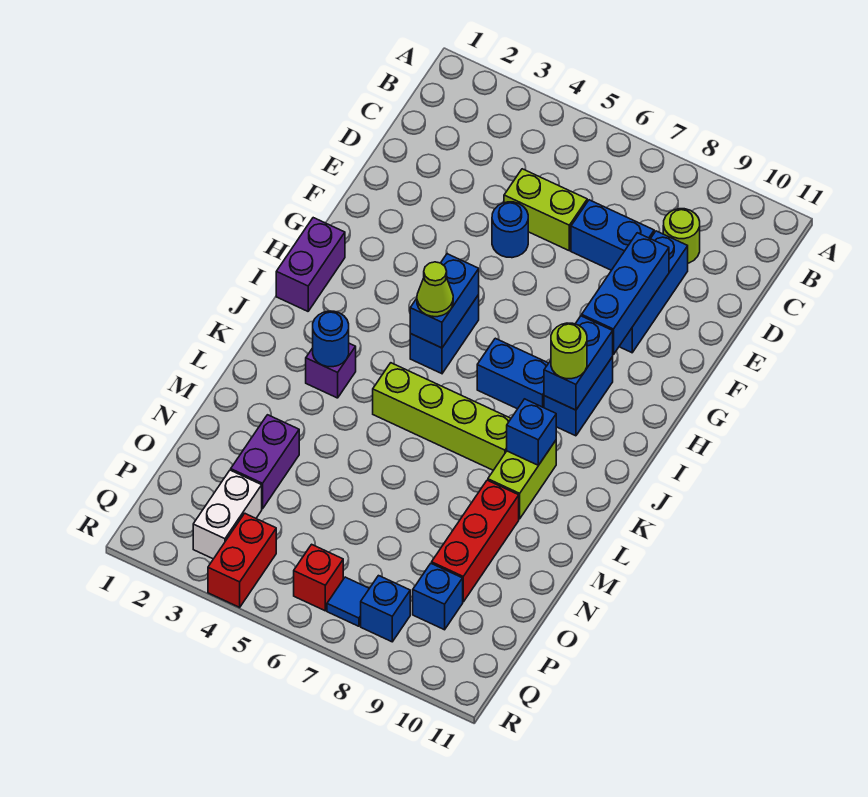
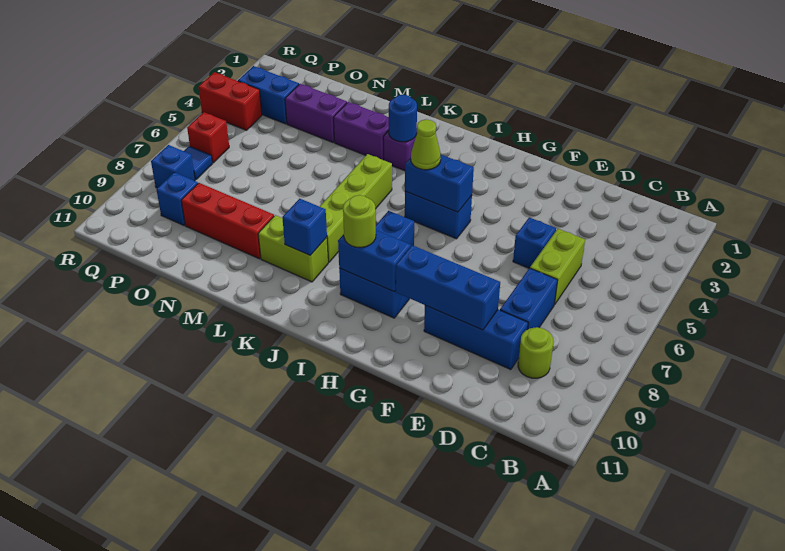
blue 1x1 round brick [492,202,528,258] -> blue 1x1 brick [513,217,556,268]
purple 1x2 brick [276,218,345,311] -> purple 1x2 brick moved to [333,102,389,160]
white 1x2 brick [193,470,262,559] -> blue 1x2 brick [238,66,299,124]

